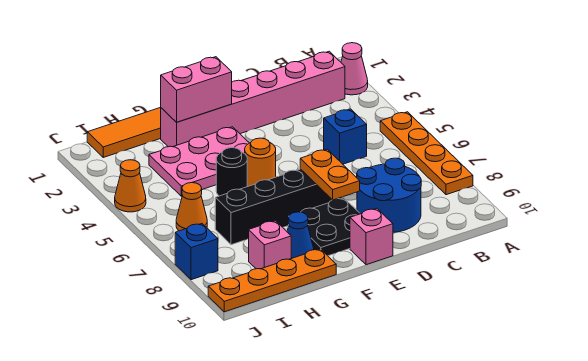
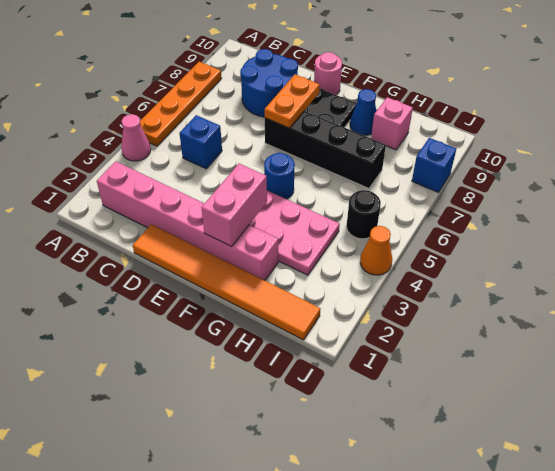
pink 1x1 cone [341,43,368,95] -> pink 1x1 cone moved to [121,114,151,161]
pink 1x1 brick [350,209,393,265] -> pink 1x1 round brick [314,52,342,95]
pink 1x2 brick [161,57,232,122] -> pink 1x2 brick turned to [201,164,267,247]
orange 1x1 round brick [245,138,276,187] -> blue 1x1 round brick [264,153,295,199]
black 1x1 round brick [216,148,247,196] -> black 1x1 round brick moved to [347,190,381,239]
orange 1x4 plate [208,249,336,312] -> none
orange 1x1 cone [176,183,207,231] -> none

